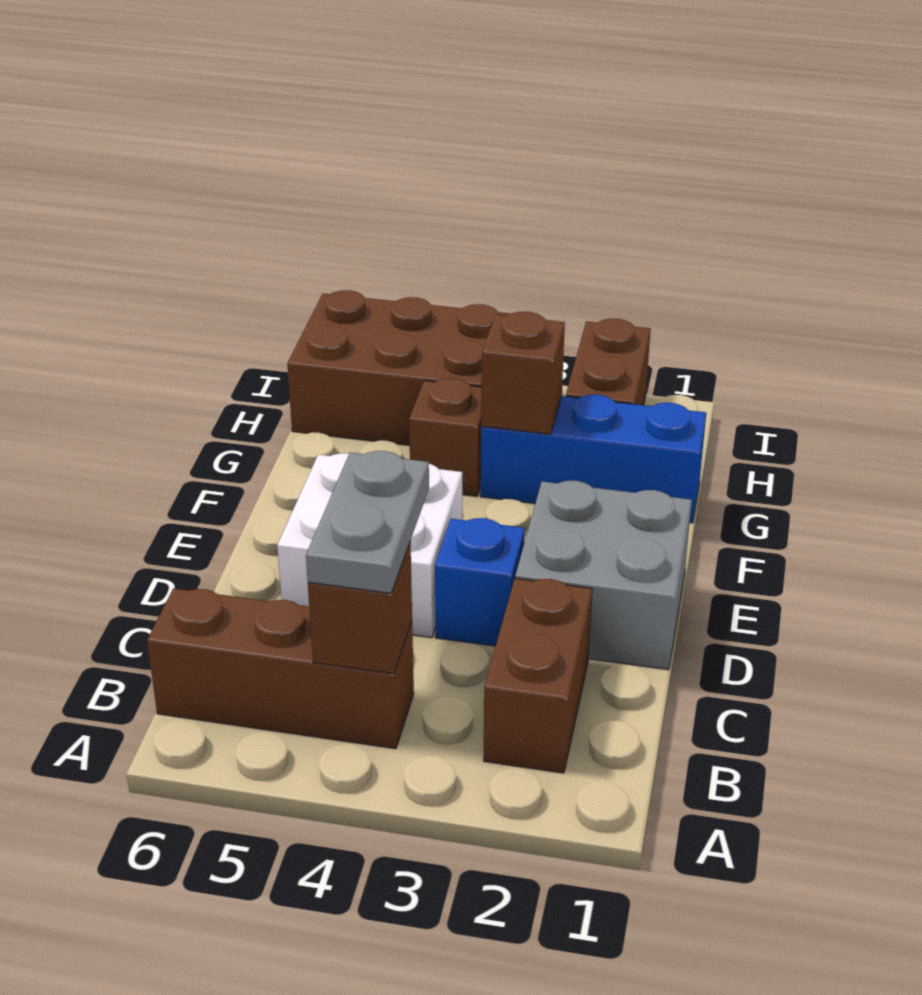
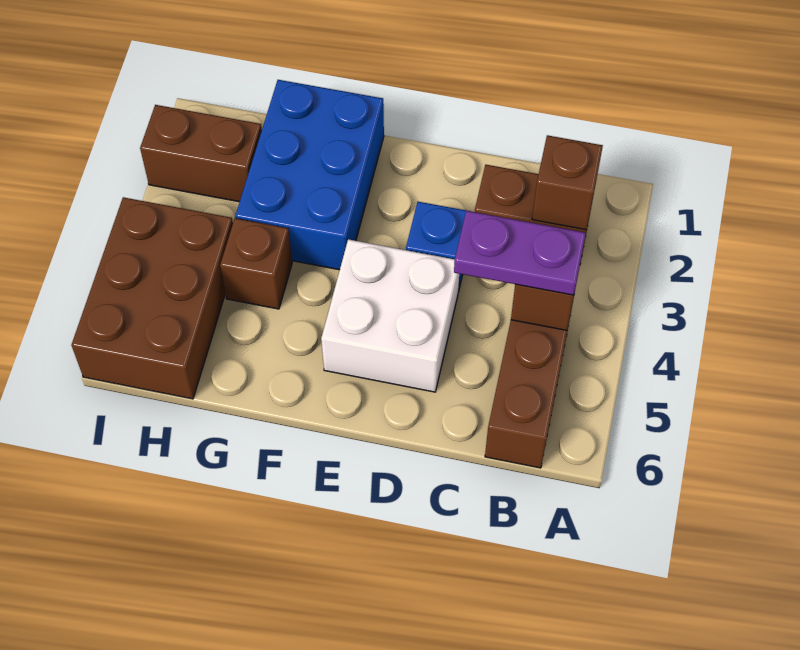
grey 1x2 plate [306,451,429,593] -> purple 1x2 plate [454,211,586,295]
grey 2x2 brick [515,481,692,670] -> none
blue 1x3 brick [481,395,706,523] -> blue 2x3 brick [235,80,384,270]
brown 1x1 brick [481,312,565,434] -> brown 1x1 brick moved to [532,135,603,230]

